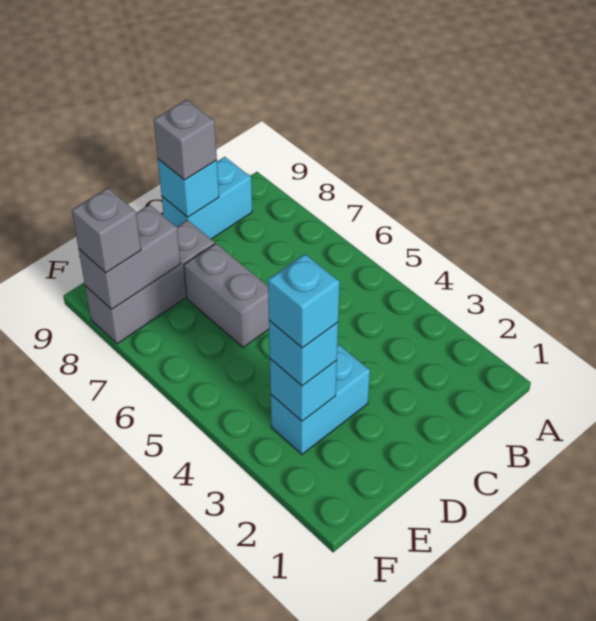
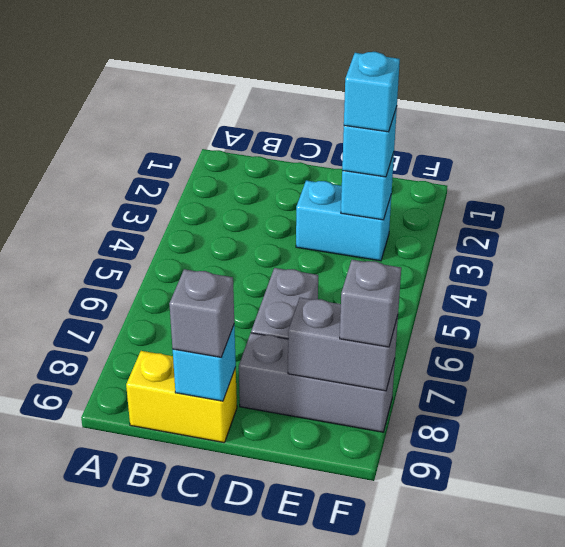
cyan 1x2 brick [162,157,252,239] -> yellow 1x2 brick [126,351,237,443]

